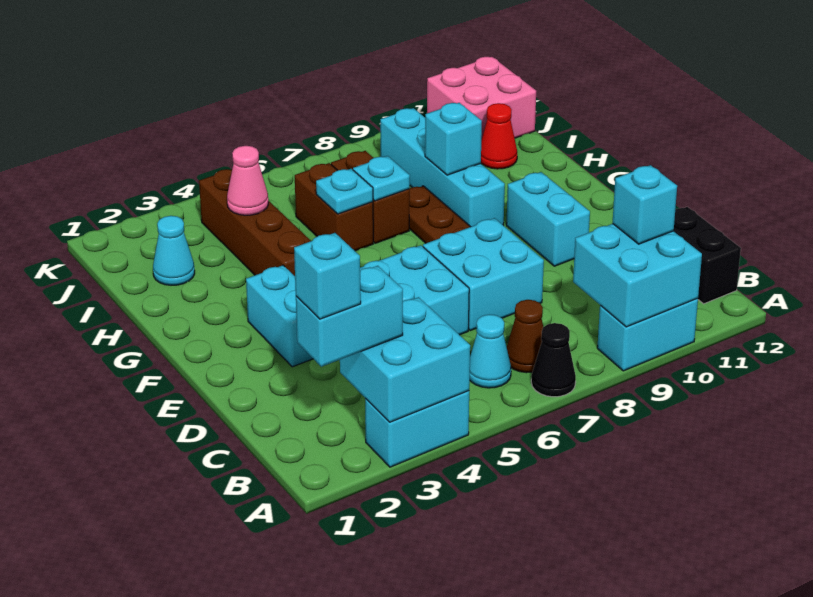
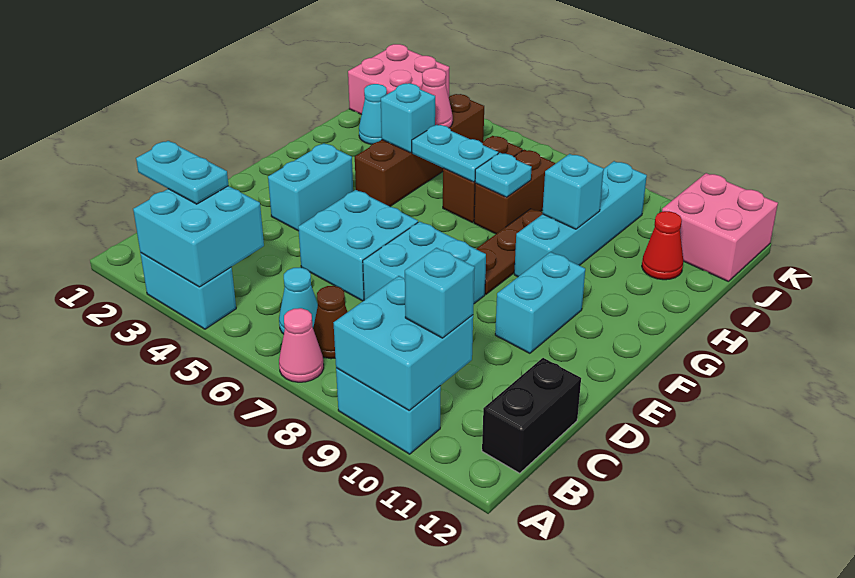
black 1x1 cone [531,323,576,397] -> pink 1x1 cone [279,308,324,382]
cyan 1x2 brick [296,266,403,367] -> cyan 1x2 plate [136,141,229,204]
cyan 1x1 brick [294,233,361,319] -> cyan 1x1 brick moved to [381,83,435,152]
cyan 1x1 plate [316,169,373,214] -> cyan 1x2 plate [412,125,498,182]
none -> pink 2x2 brick [348,44,449,115]

